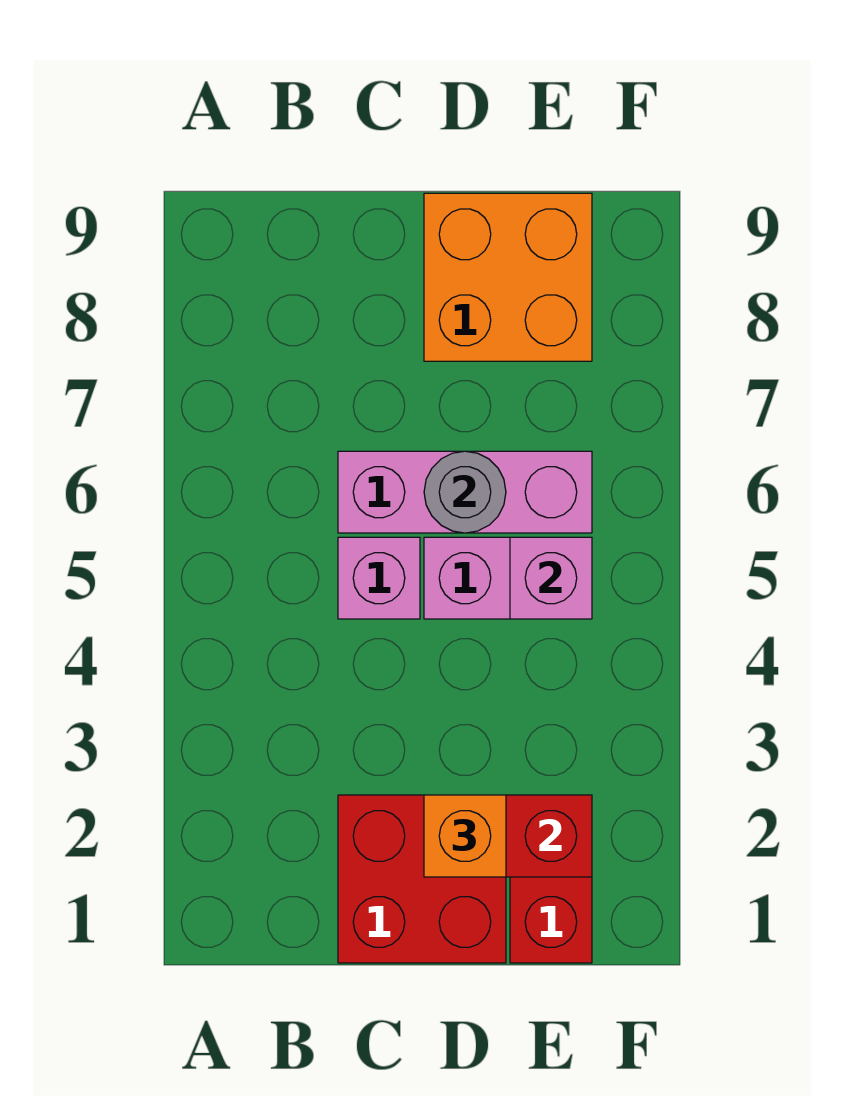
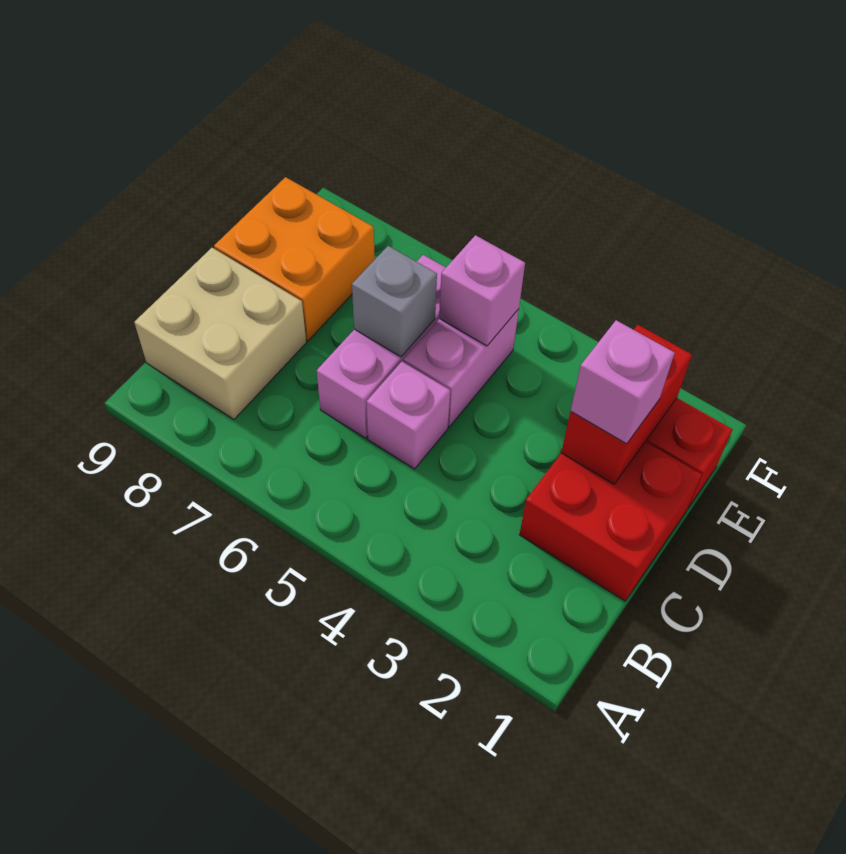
none -> tan 2x2 brick [134,248,306,419]
orange 1x1 brick [424,795,506,877] -> pink 1x1 brick [571,320,674,444]
grey 1x1 round brick [424,451,506,533] -> grey 1x1 brick [352,246,437,357]

